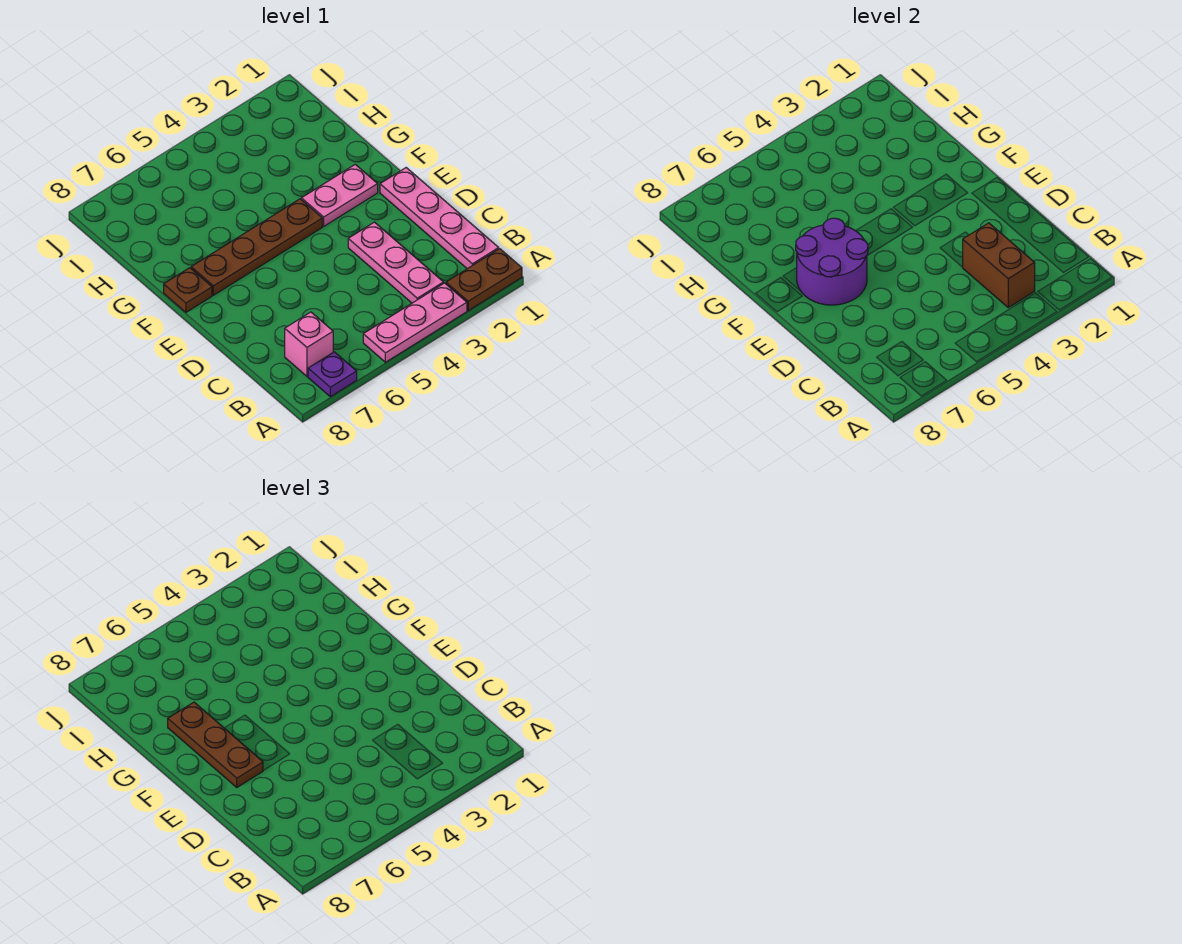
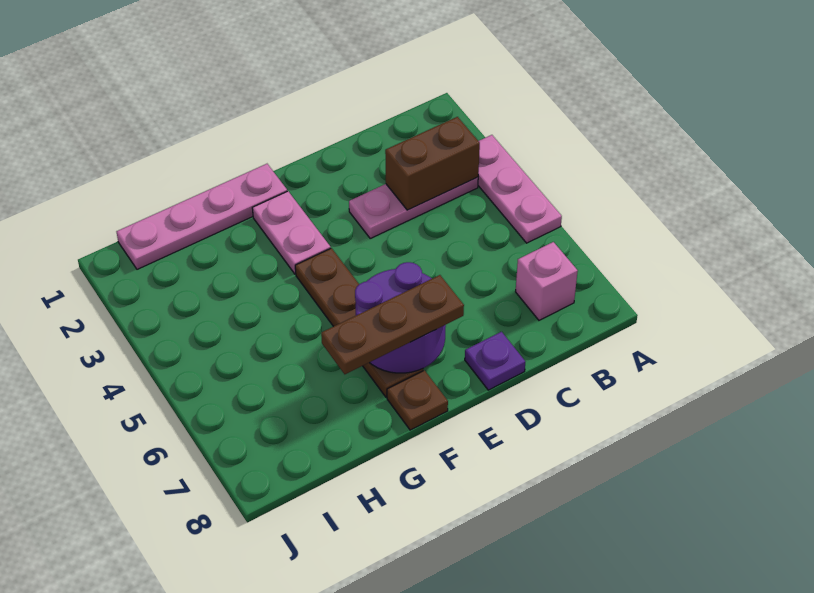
brown 1x2 plate [446,249,522,311] -> none
purple 1x1 plate [308,352,357,397] -> purple 1x1 plate moved to [465,332,525,390]
pink 1x4 plate [380,168,499,269] -> pink 1x4 plate moved to [116,164,287,269]

